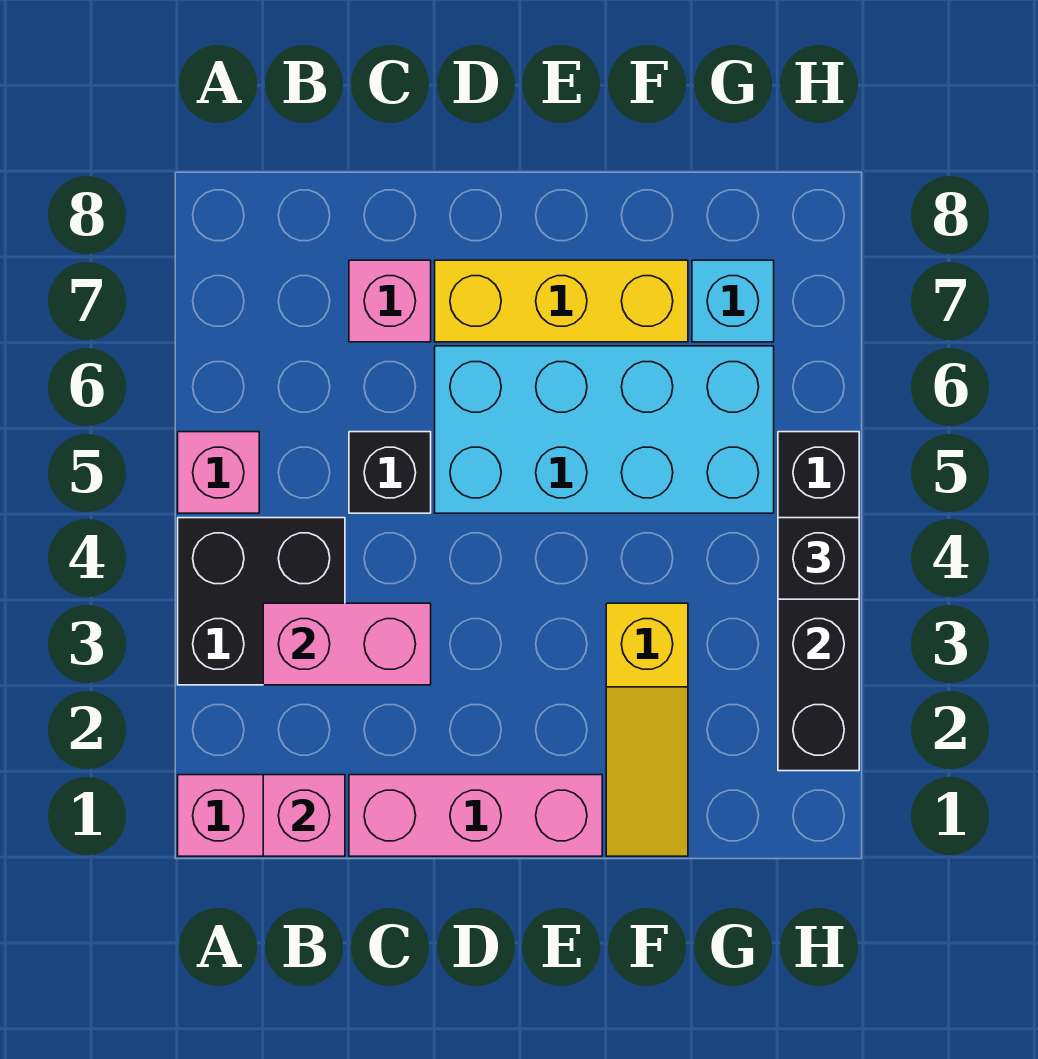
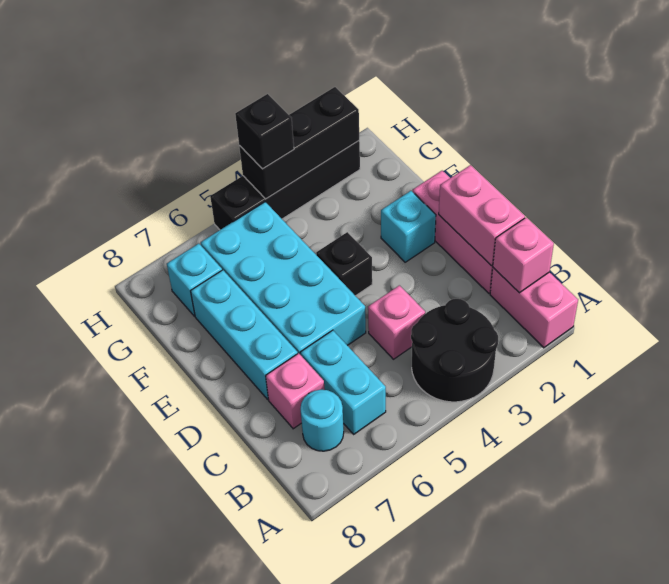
black 2x2 brick [178,518,345,685] -> black 2x2 round brick [411,299,498,402]
pink 1x1 brick [178,432,259,513] -> pink 1x1 brick moved to [368,285,425,359]
pink 1x2 brick [263,603,431,685] -> pink 1x2 brick moved to [439,165,525,266]
none -> cyan 1x2 brick [300,330,386,434]
none -> cyan 1x1 round brick [300,390,344,451]
black 1x1 brick [349,432,431,513] -> black 1x1 brick moved to [316,232,372,296]
yellow 1x3 brick [435,260,688,342] -> cyan 1x3 brick [191,270,298,399]
none -> cyan 1x1 brick [381,191,436,262]
yellow 1x3 slope [606,603,688,856] -> none

